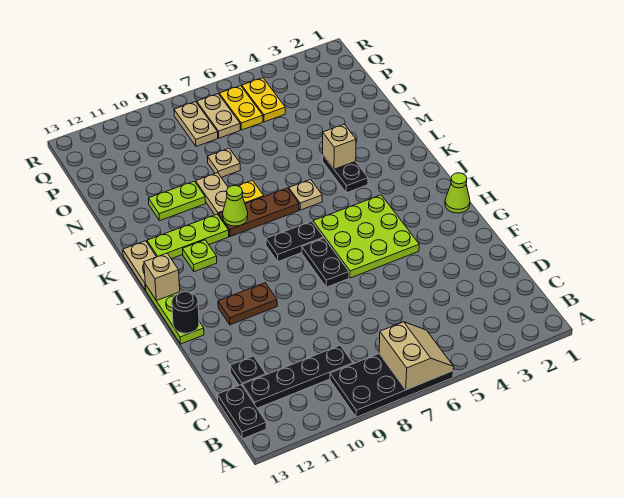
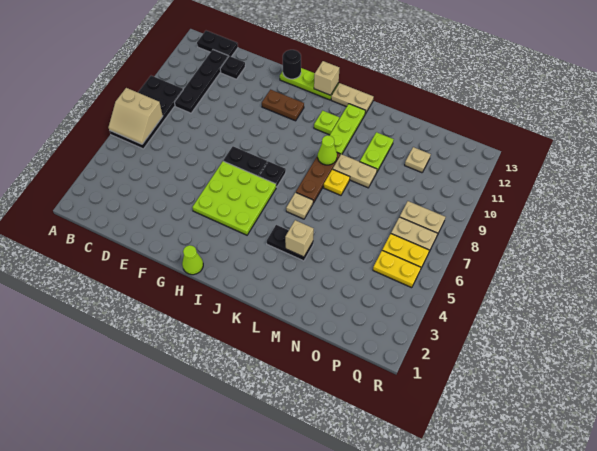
brown 1x2 plate [218,283,277,325] -> brown 1x2 plate turned to [262,90,304,121]
black 1x2 plate [266,221,324,262] -> black 1x1 plate [259,161,286,187]
tan 1x1 plate [207,148,241,177] -> tan 1x1 plate moved to [405,147,431,173]

